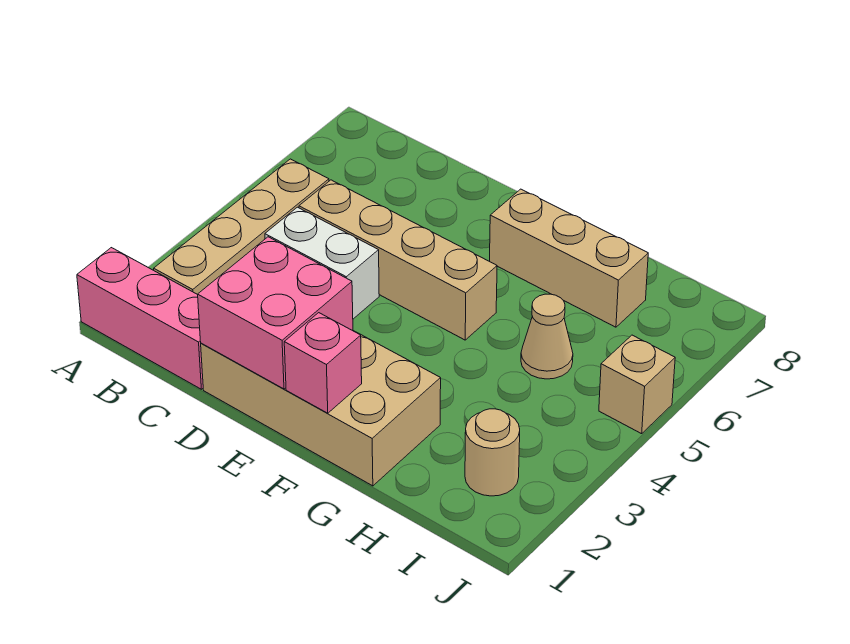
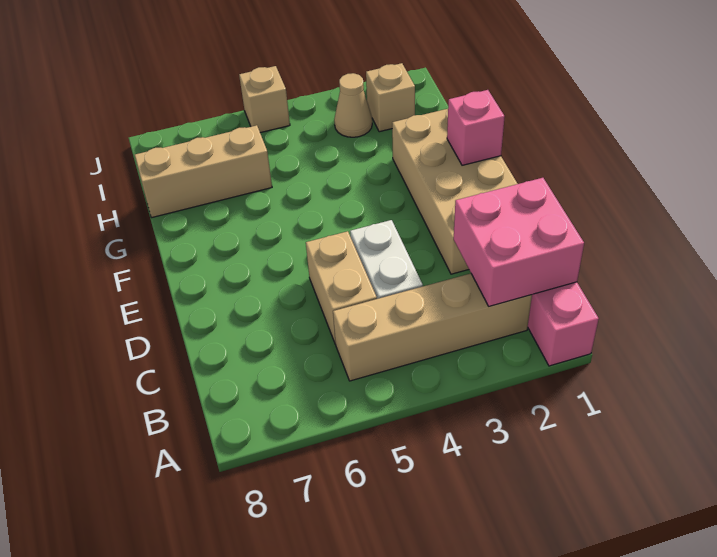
tan 1x4 brick [299,180,497,340] -> tan 1x2 brick [306,231,377,344]
pink 2x2 brick [198,237,353,389] -> pink 2x2 brick moved to [454,178,584,306]
tan 1x3 brick [490,189,648,327] -> tan 1x3 brick turned to [135,125,272,218]
tan 1x1 cone [521,294,573,379] -> tan 1x1 cone moved to [334,73,372,137]
tan 1x1 round brick [465,409,520,496] -> tan 1x1 brick [366,63,415,132]

